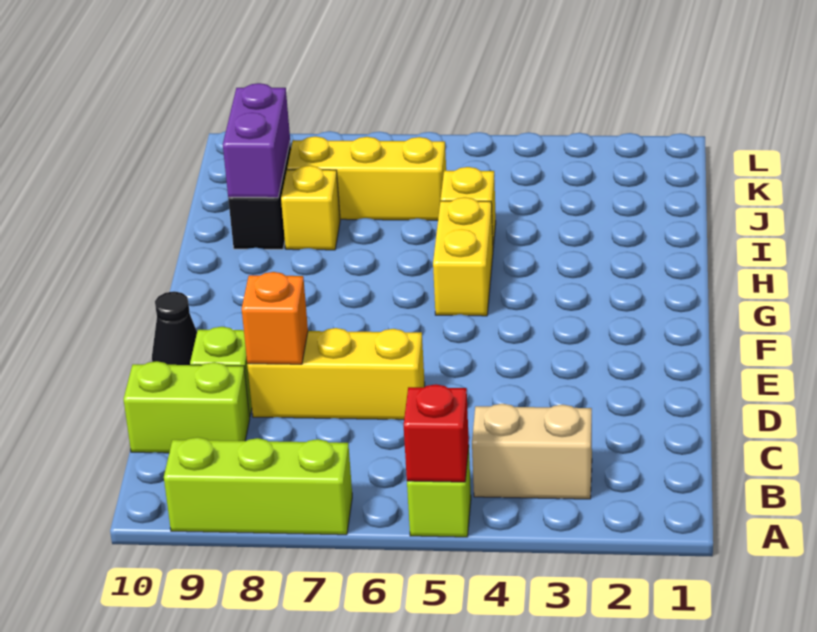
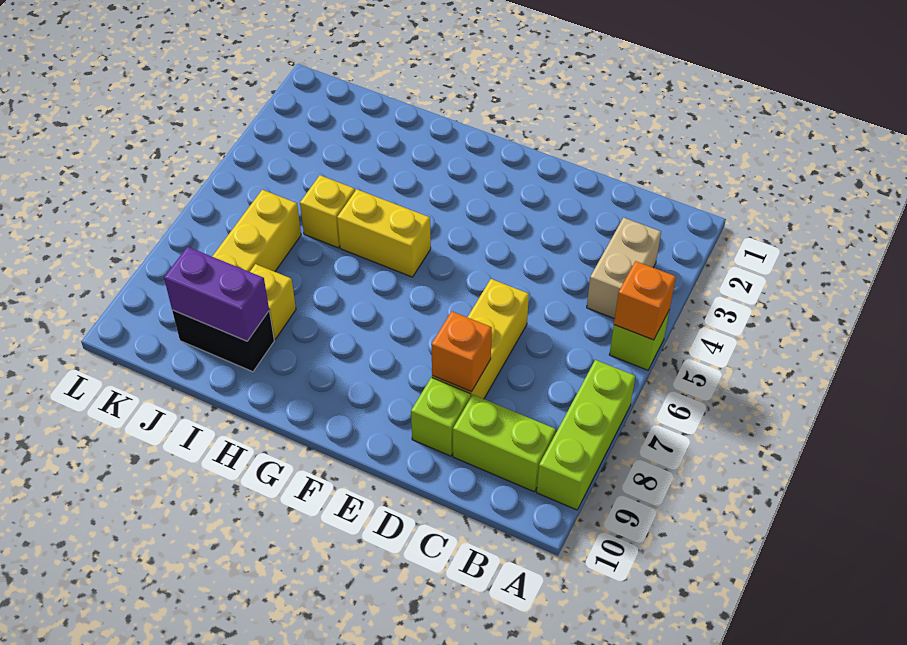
red 1x1 brick [404,384,469,482] -> orange 1x1 brick [614,261,676,340]
lime 1x2 brick [124,361,250,453] -> lime 1x2 brick turned to [453,395,556,492]
black 1x1 cone [152,292,197,365] -> none

